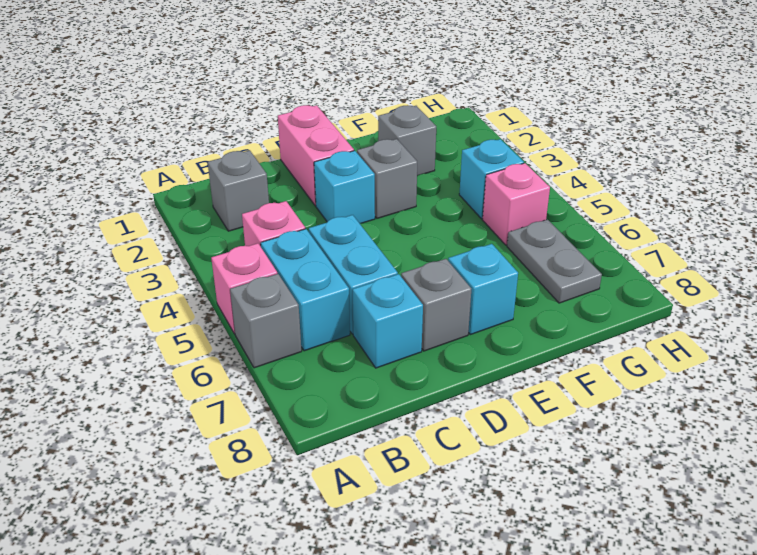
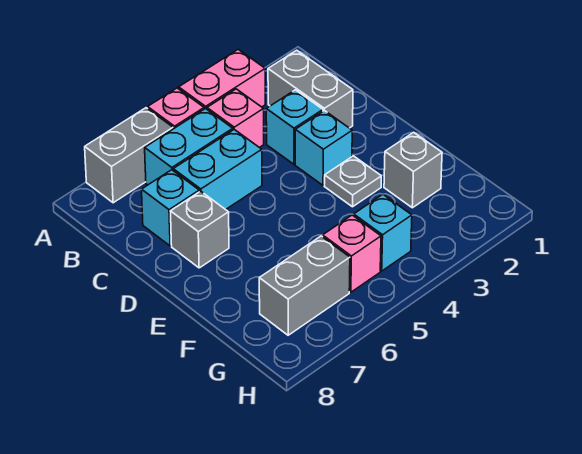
grey 1x1 brick [230,274,302,368] -> grey 1x2 brick [85,108,173,203]
grey 1x1 brick [208,150,269,231] -> grey 1x2 brick [268,50,353,128]
pink 1x2 brick [278,105,354,206] -> pink 1x2 brick moved to [179,49,265,109]
grey 1x1 brick [357,139,417,218] -> grey 1x1 plate [324,156,381,207]
cyan 1x1 brick [448,244,518,335] -> cyan 1x1 brick moved to [266,90,323,164]
grey 1x2 plate [507,220,602,303] -> grey 1x2 brick [259,236,350,335]

